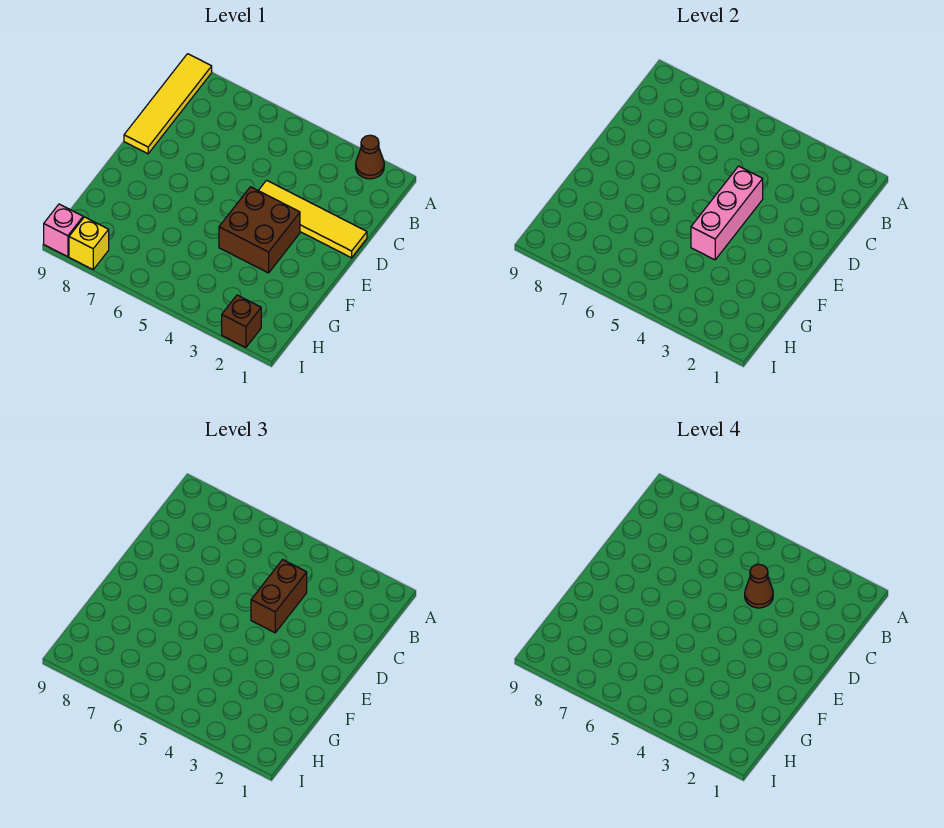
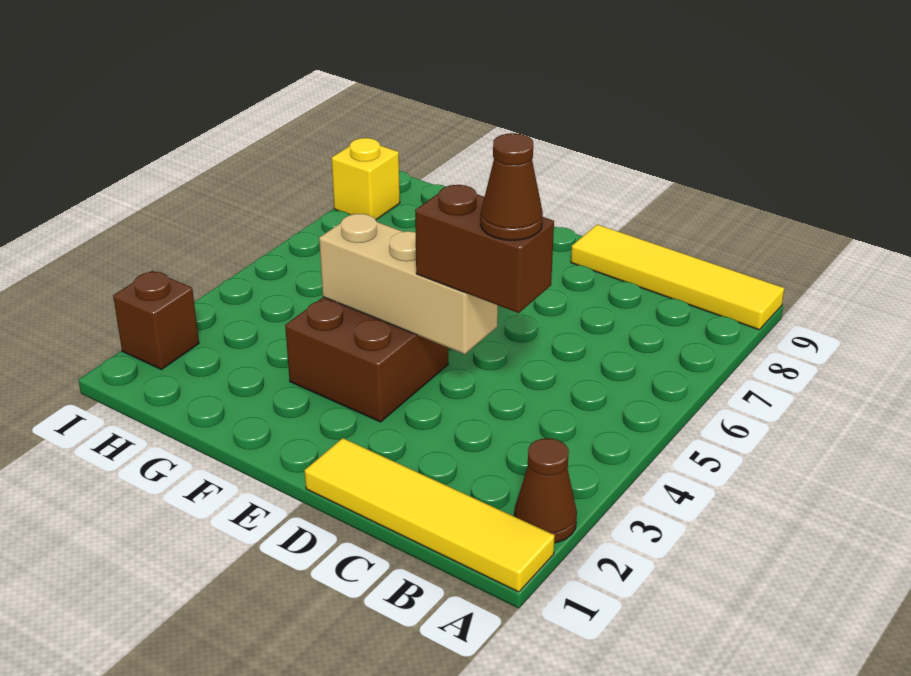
yellow 1x4 tile [258,180,367,258] -> yellow 1x4 tile turned to [305,438,555,592]
pink 1x3 brick [691,166,763,260] -> tan 1x3 brick [319,214,498,354]
pink 1x1 brick [44,204,83,257] -> none

